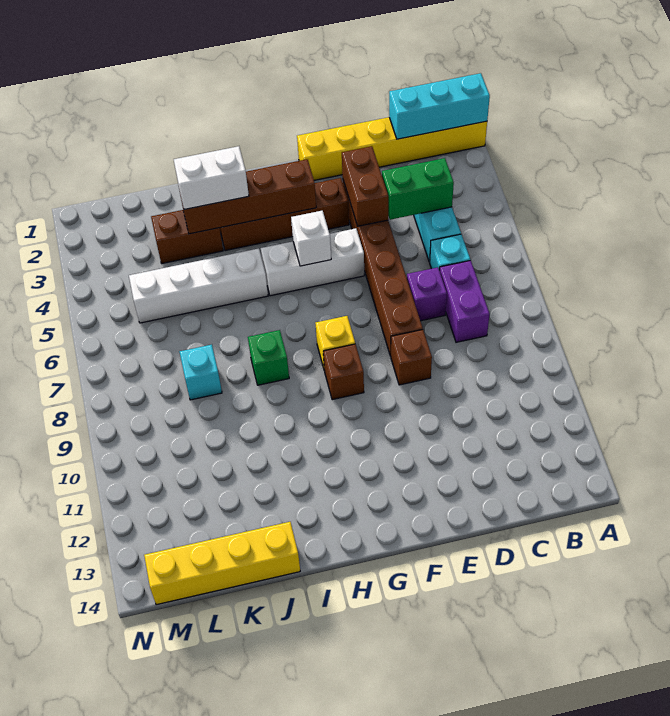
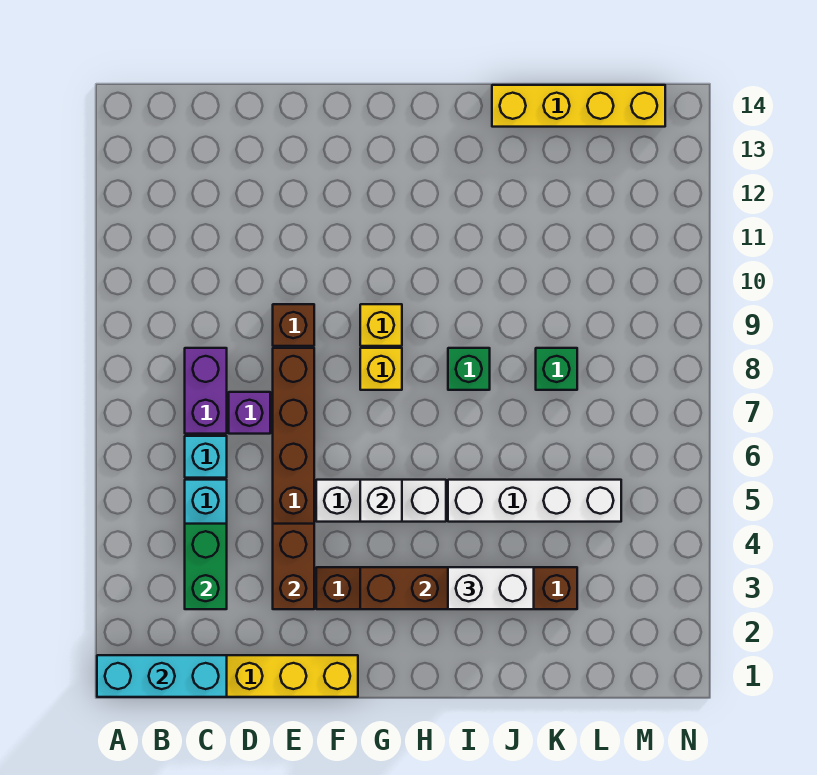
green 1x2 brick [382,158,454,220] -> green 1x2 brick turned to [185,524,227,609]
brown 1x1 brick [323,344,364,400] -> yellow 1x1 brick [360,304,402,346]
cyan 1x1 brick [180,345,222,400] -> green 1x1 brick [536,348,577,390]

